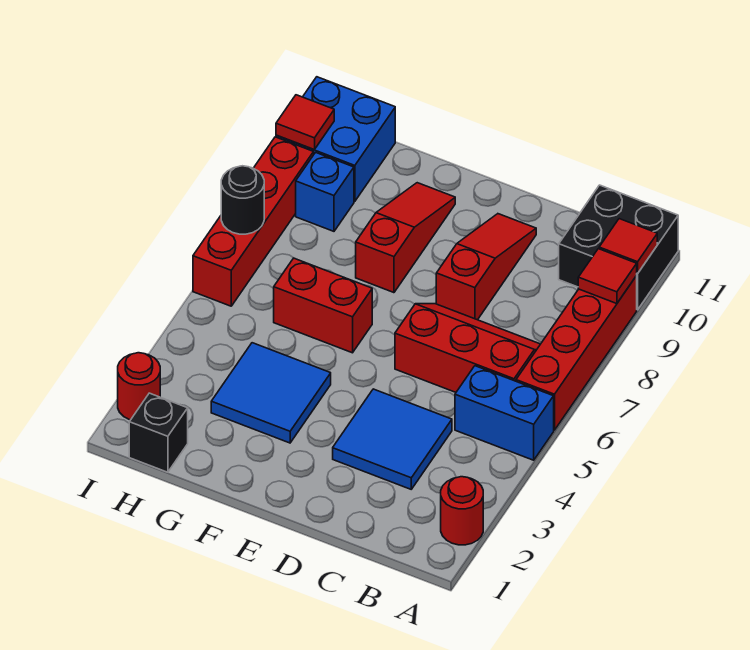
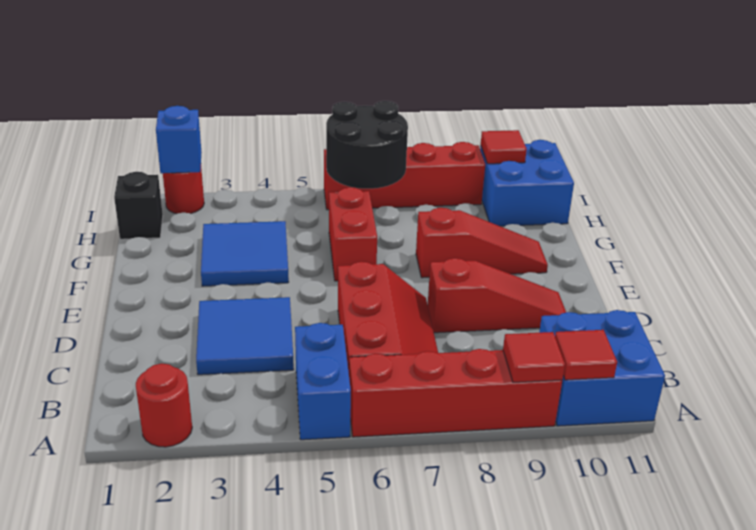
black 2x2 brick [559,185,678,310] -> blue 2x2 brick [539,310,665,426]
blue 1x1 brick [296,152,354,231] -> blue 1x1 brick moved to [156,106,202,173]
black 1x1 round brick [221,166,264,234] -> black 2x2 round brick [326,101,408,189]

